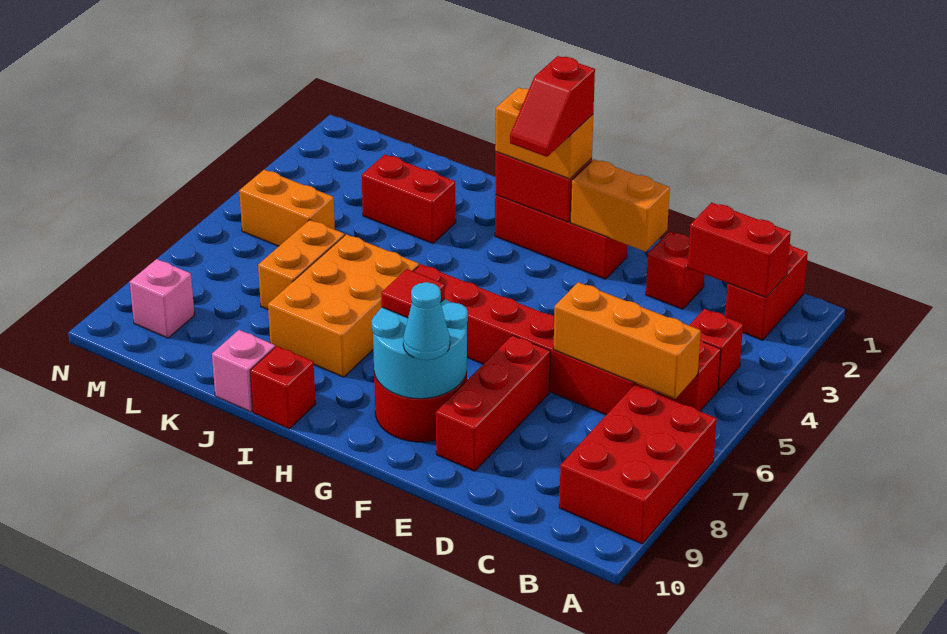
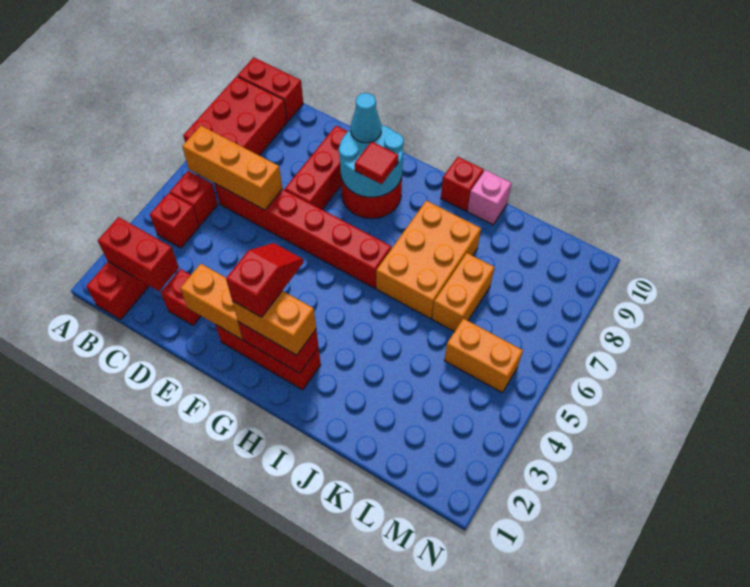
red 1x2 brick [362,155,456,244] -> red 1x2 brick moved to [237,57,303,122]
pink 1x1 brick [130,259,195,338] -> none

